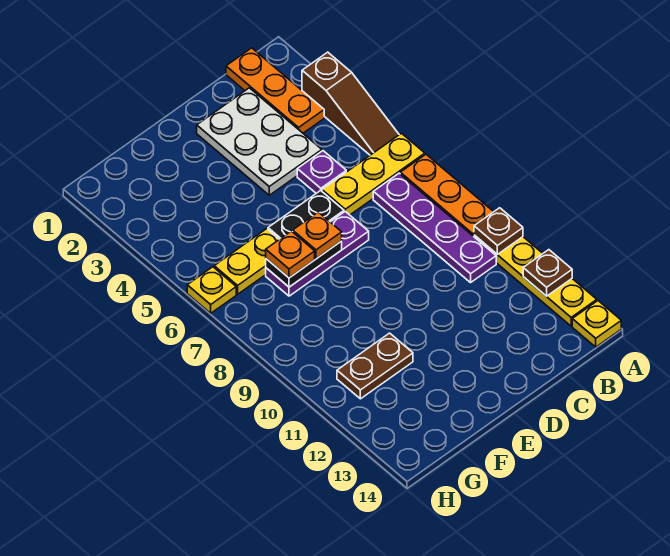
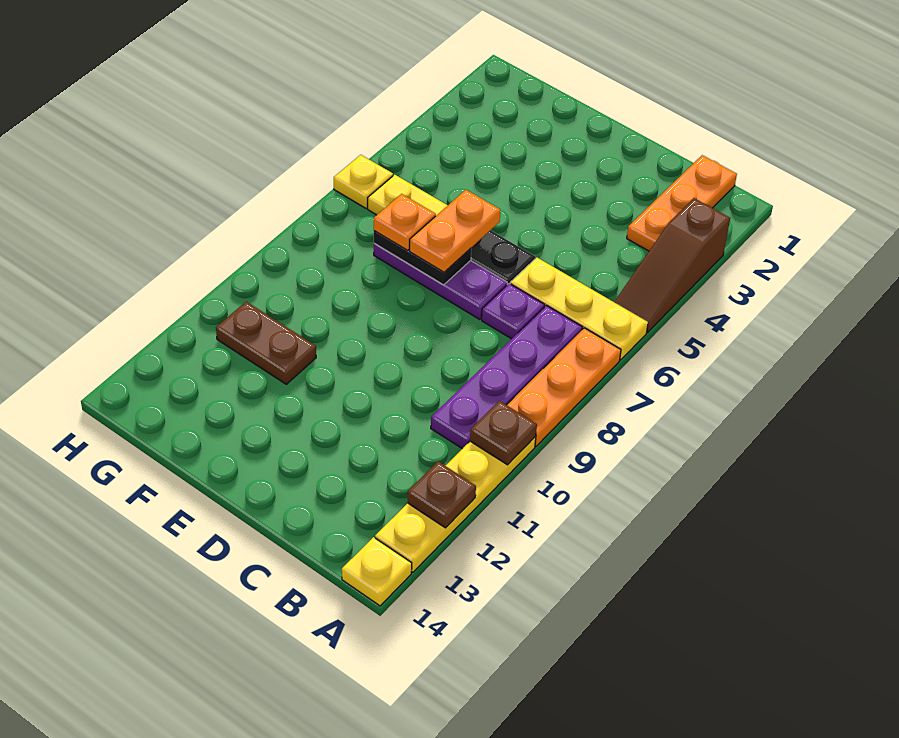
white 2x3 plate [197,88,322,195] -> none
purple 1x1 plate [297,151,346,193] -> purple 1x1 plate moved to [482,284,545,339]
orange 1x1 plate [293,212,342,259] -> orange 1x2 plate [410,190,500,272]

